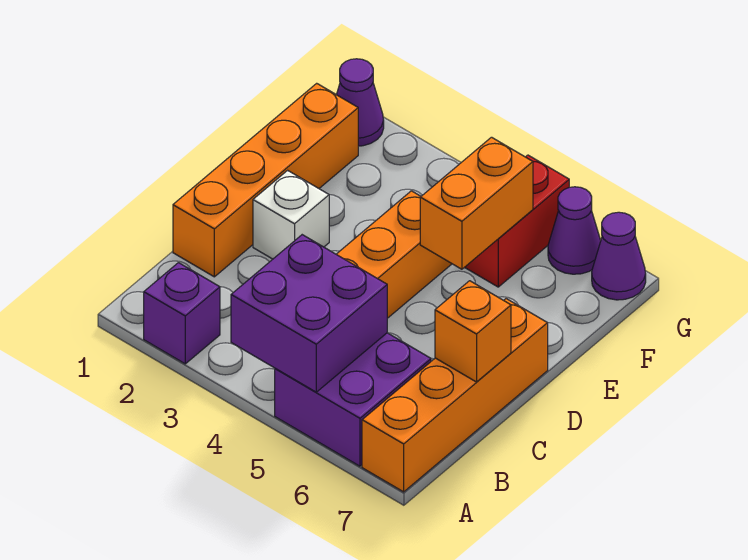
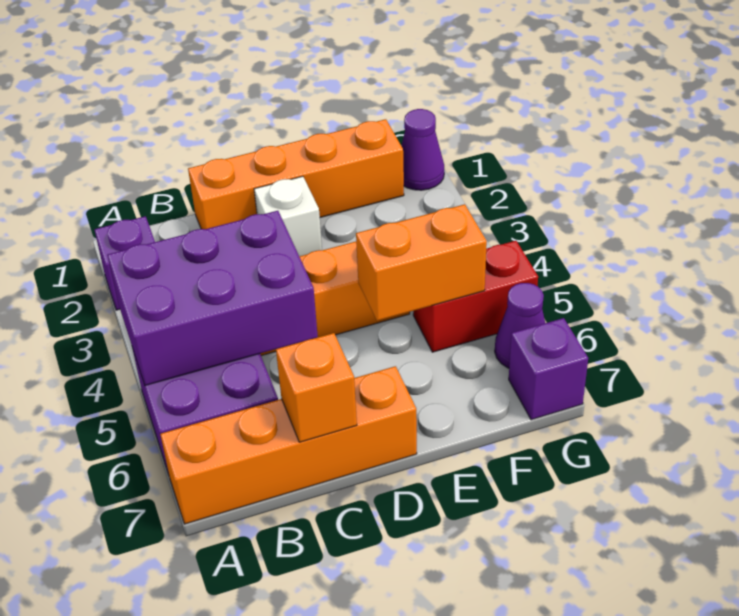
purple 2x2 brick [231,235,387,392] -> purple 2x3 brick [107,211,318,385]
purple 1x1 cone [592,212,646,300] -> purple 1x1 brick [509,318,588,420]

